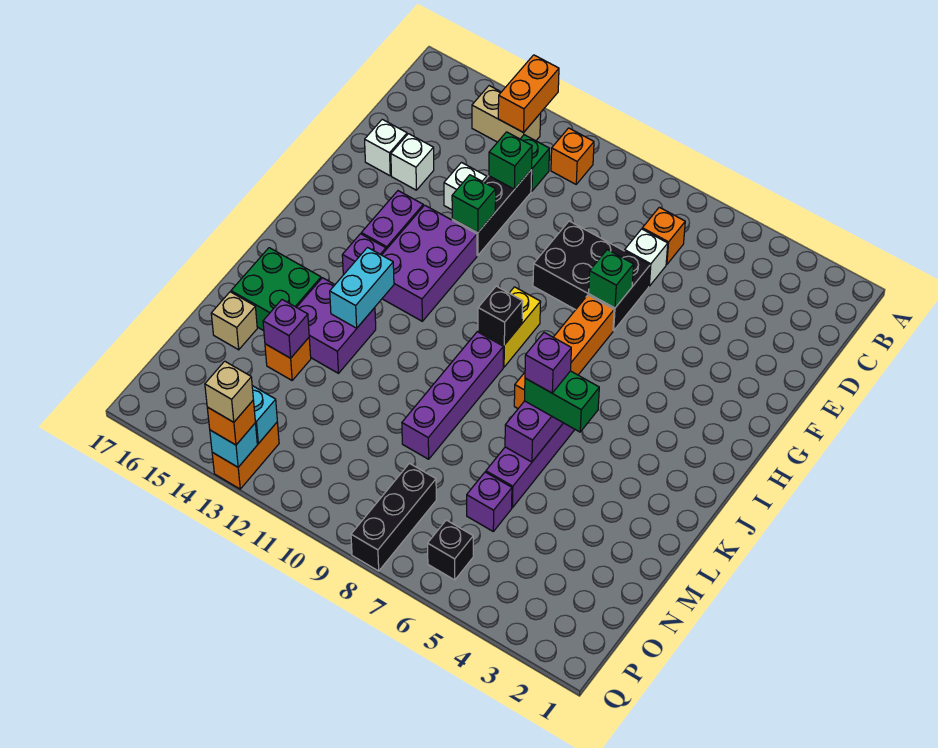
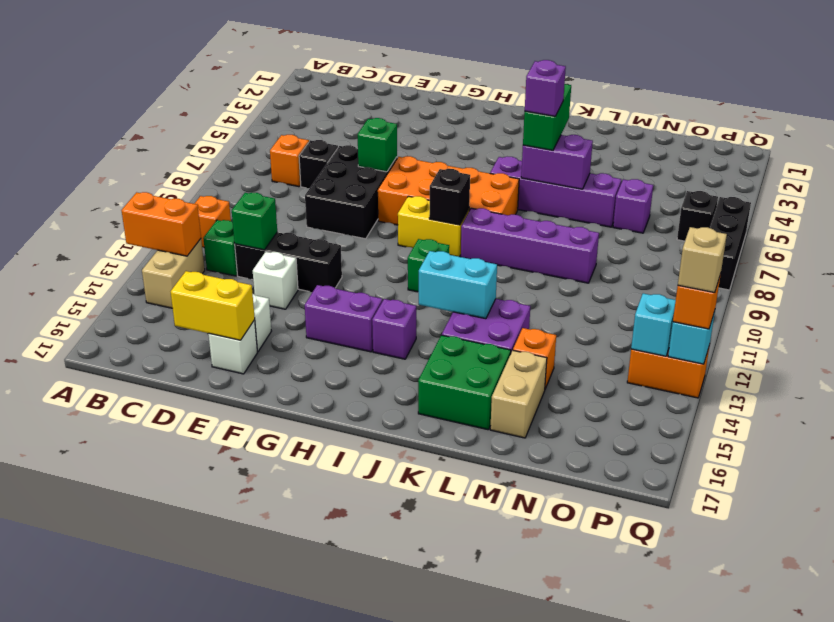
white 1x1 brick [625,229,668,286] -> black 1x1 brick [299,140,338,188]
none -> yellow 1x2 brick [171,271,255,340]
green 1x1 brick [452,175,496,233] -> green 1x1 brick moved to [408,239,449,292]
orange 1x4 brick [514,295,614,408] -> orange 2x4 brick [378,156,519,225]
purple 2x3 brick [382,205,477,321] -> none
purple 1x1 brick [263,300,309,358] -> none
tan 1x1 brick [211,292,257,350] -> tan 1x2 brick [490,351,547,438]
black 1x3 brick [351,463,436,571] -> black 1x3 brick turned to [710,197,751,290]

